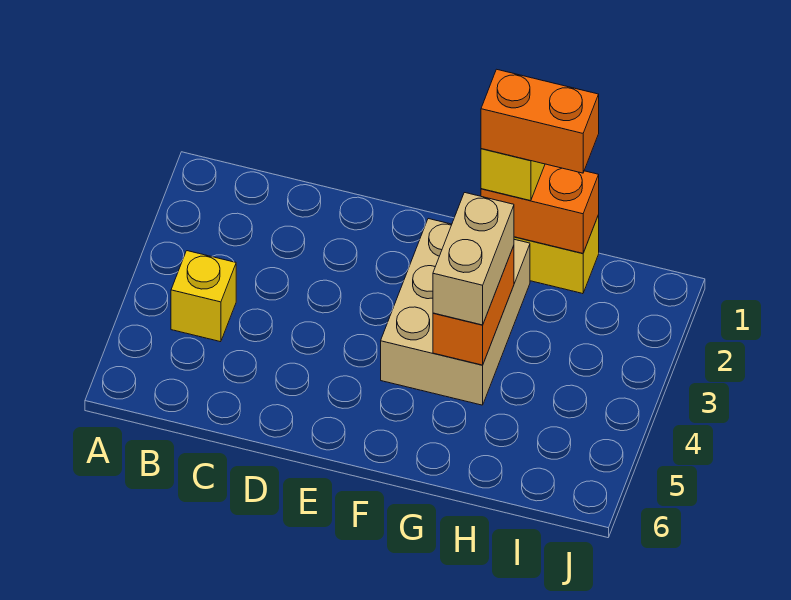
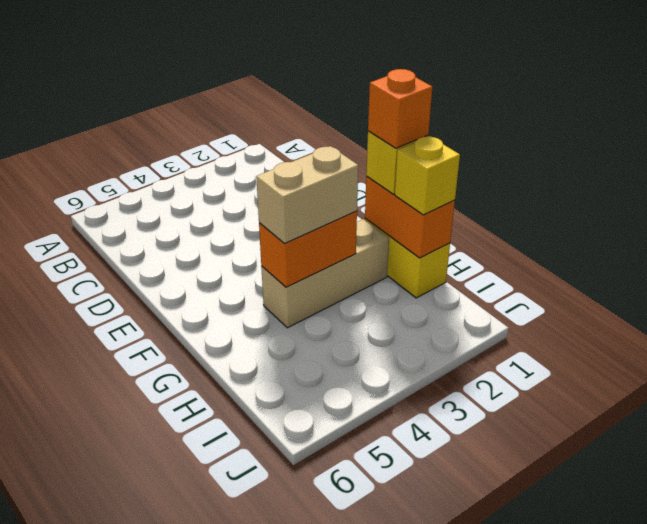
yellow 1x1 brick [171,251,236,342] -> yellow 1x1 brick moved to [395,136,460,215]
tan 2x3 brick [381,219,530,405] -> tan 1x3 brick [261,219,389,328]
orange 1x2 brick [481,69,599,173] -> orange 1x1 brick [368,69,432,148]

